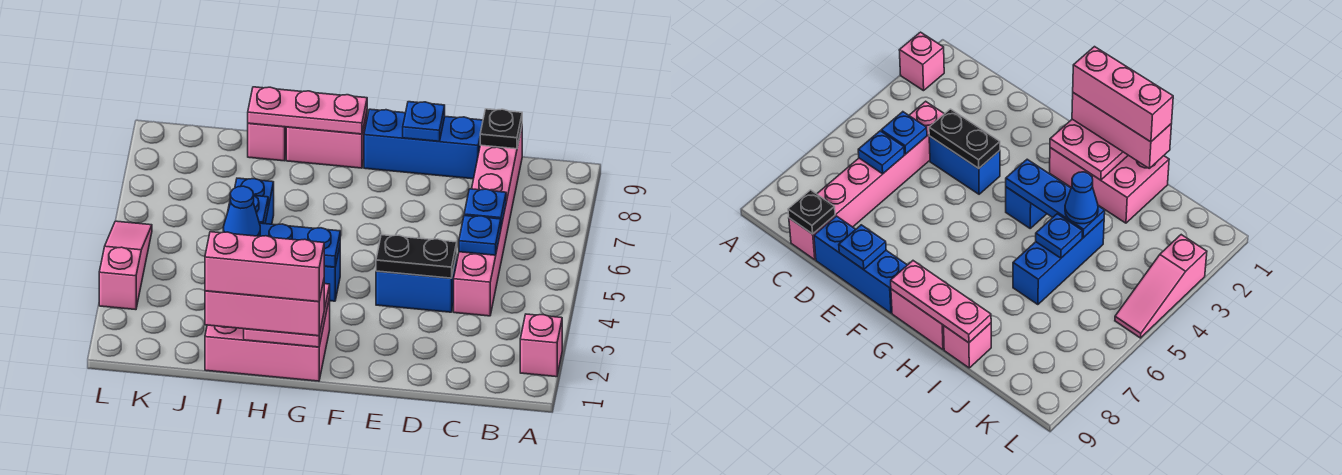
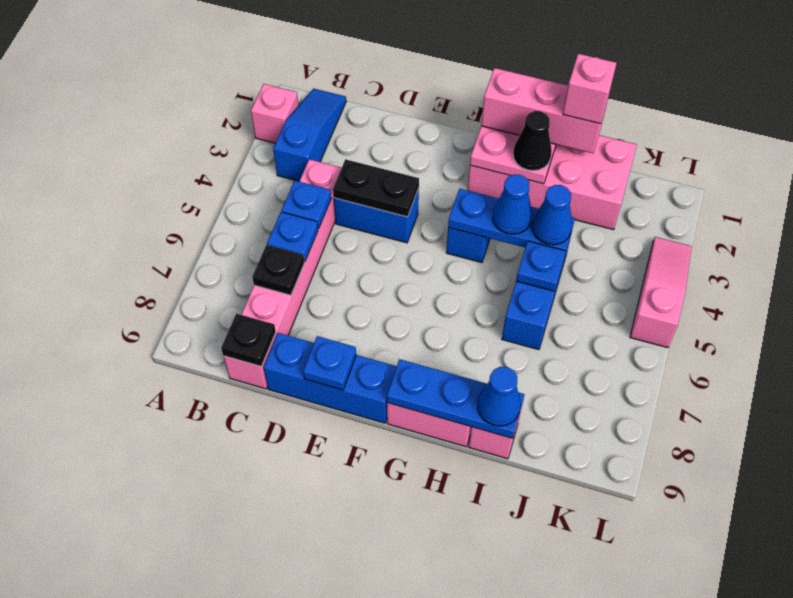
none -> blue 1x3 slope [273,89,346,181]
none -> black 1x1 plate [252,245,304,295]
pink 2x3 brick [205,297,330,381] -> pink 2x4 brick [468,135,637,230]
pink 1x3 brick [205,232,325,302] -> pink 1x1 brick [563,54,617,124]
pink 1x3 plate [248,87,367,134] -> blue 1x3 plate [387,359,525,438]
none -> black 1x1 cone [513,111,552,171]
none -> blue 1x1 cone [493,175,532,234]
none -> blue 1x1 cone [478,367,521,426]
pink 1x3 slope [99,221,152,310] -> pink 1x3 slope turned to [630,237,692,348]

